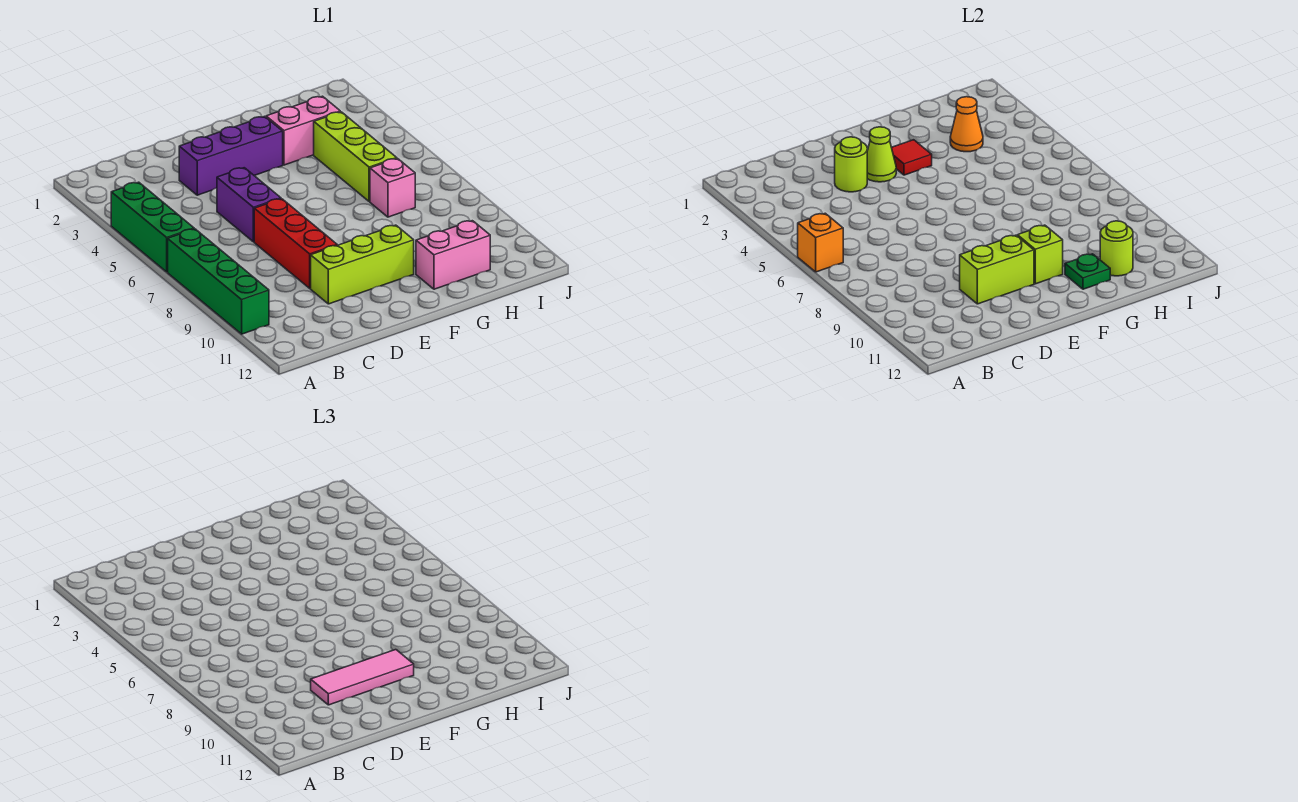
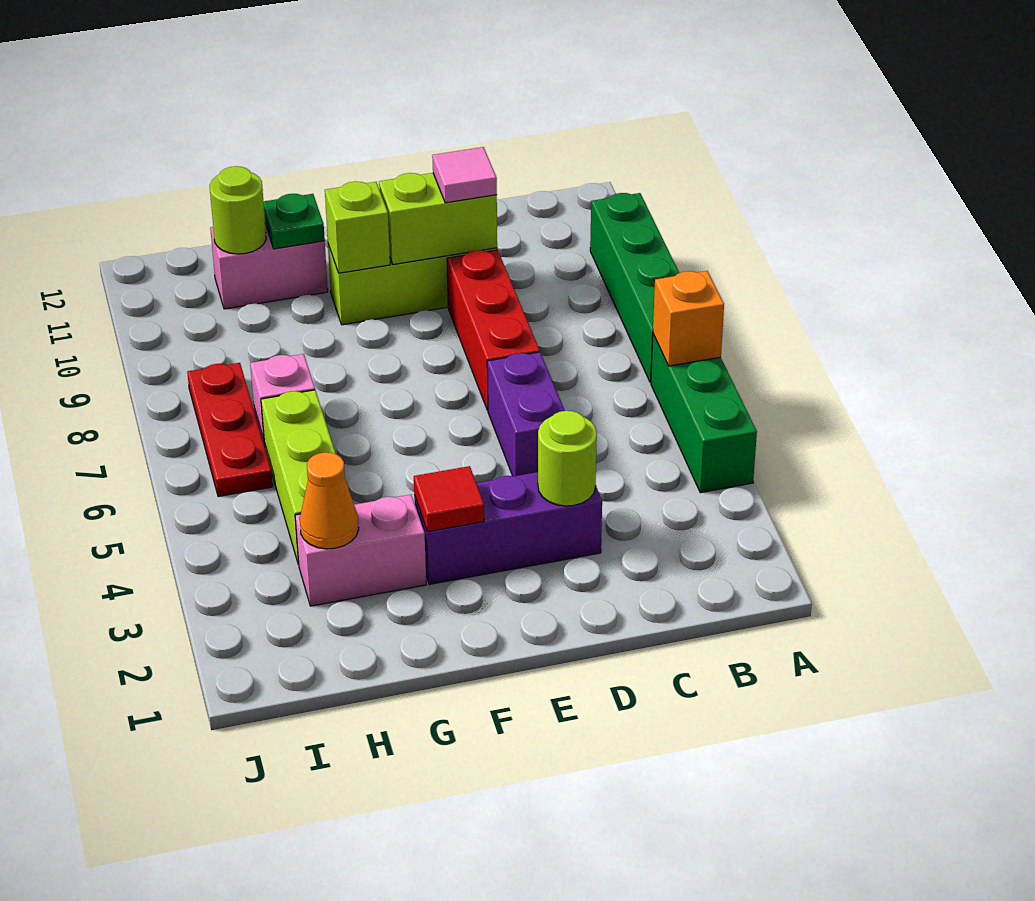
pink 1x3 tile [311,650,414,705] -> pink 1x1 tile [432,147,497,203]
lime 1x1 cone [867,127,896,182] -> none
none -> red 1x3 plate [187,363,273,497]

